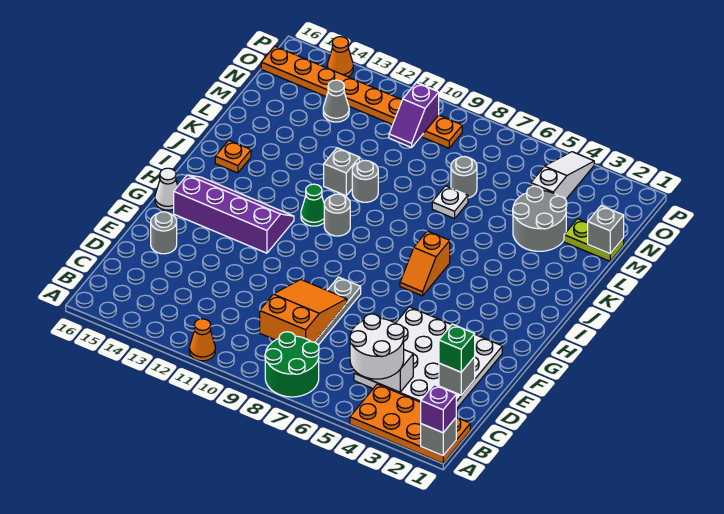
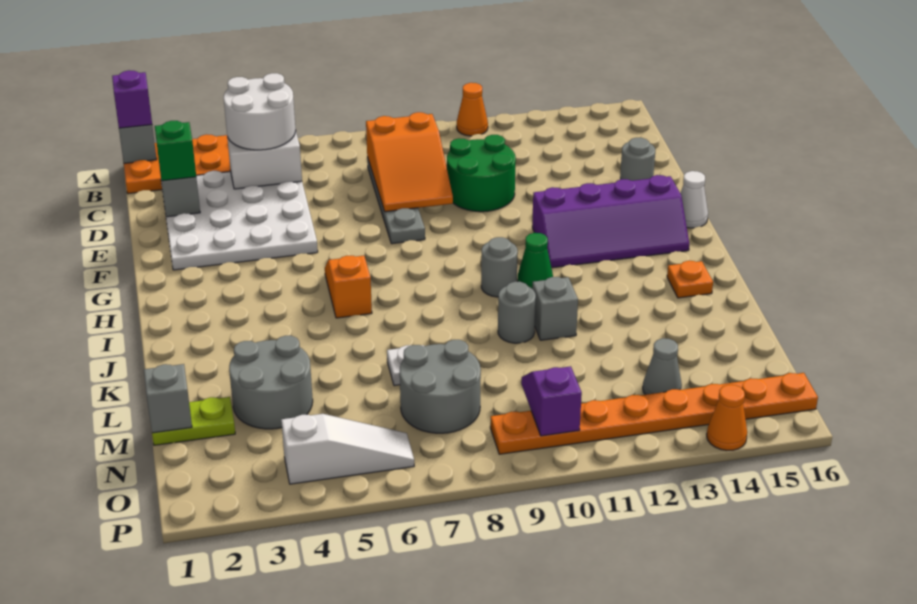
green 2x2 round brick [265,332,319,397] -> green 2x2 round brick moved to [447,135,516,212]
grey 1x1 round brick [451,157,477,198] -> grey 2x2 round brick [400,340,481,433]
white 1x3 slope [531,152,594,199] -> white 1x3 slope turned to [281,414,414,484]

